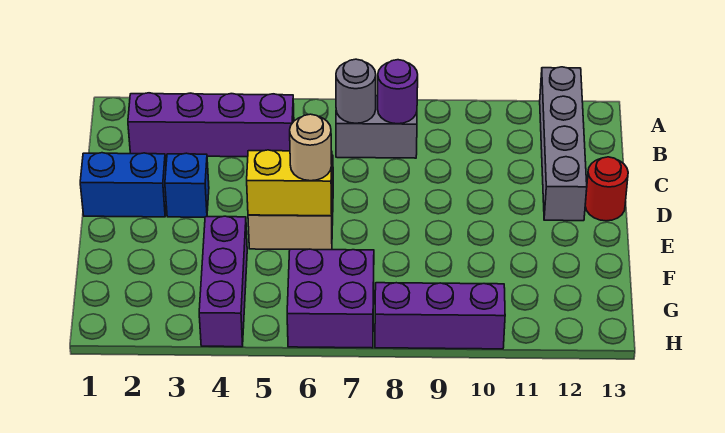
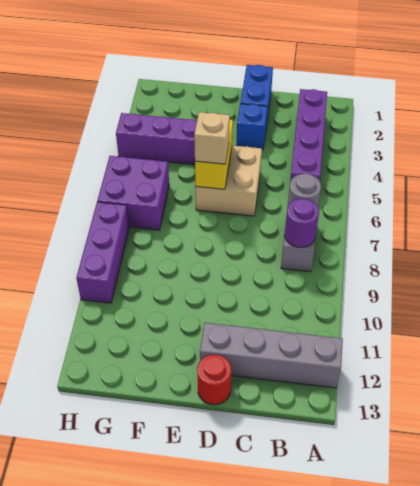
tan 1x1 round brick [290,114,332,181] -> tan 1x1 brick [194,112,230,164]

